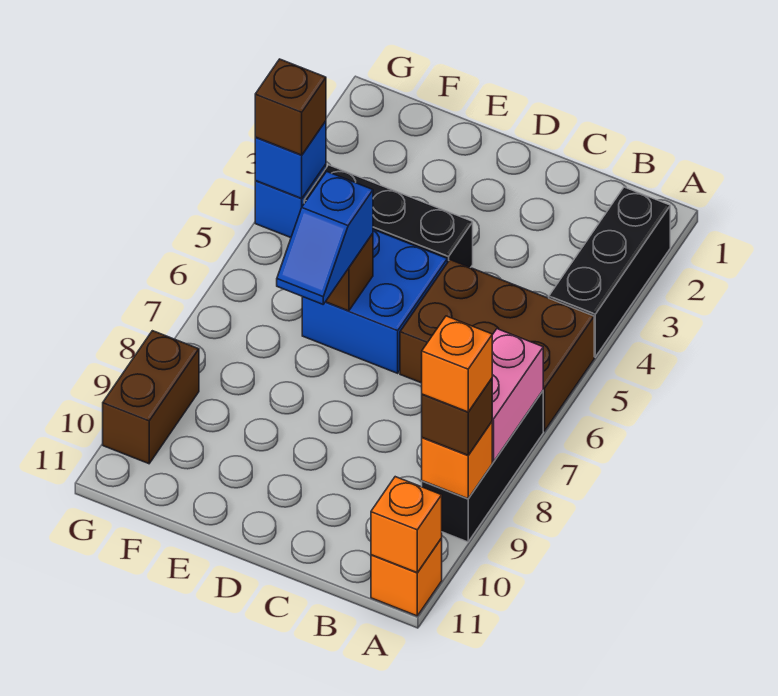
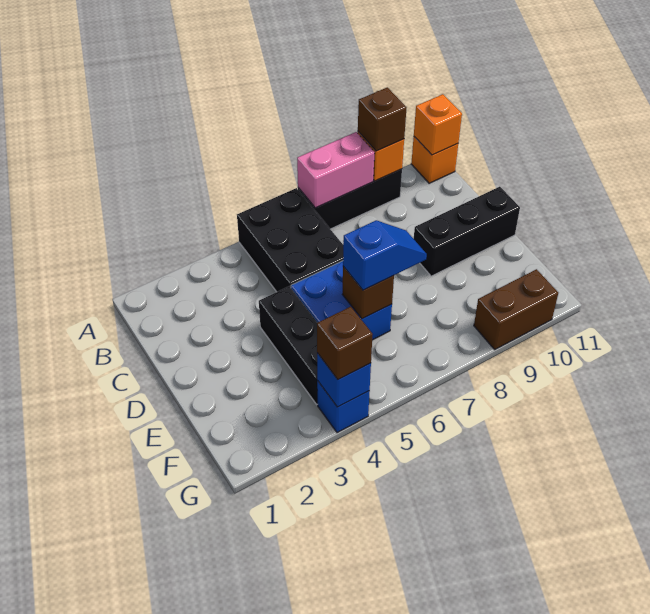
black 1x3 brick [549,187,670,357] -> black 1x3 brick moved to [414,187,520,276]
brown 2x3 brick [400,260,594,431] -> black 2x3 brick [237,188,343,292]
orange 1x1 brick [422,316,492,412] -> none

